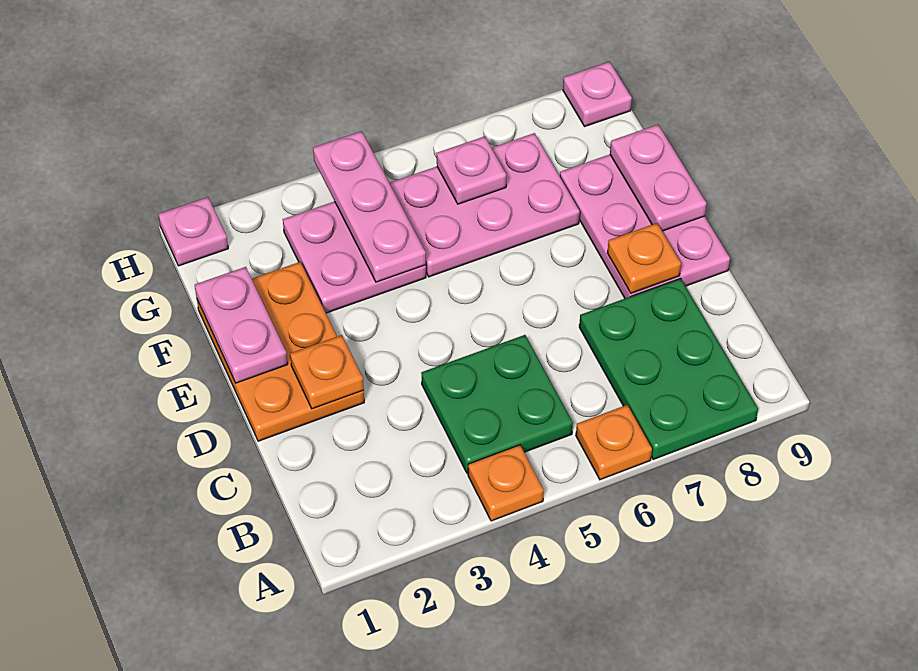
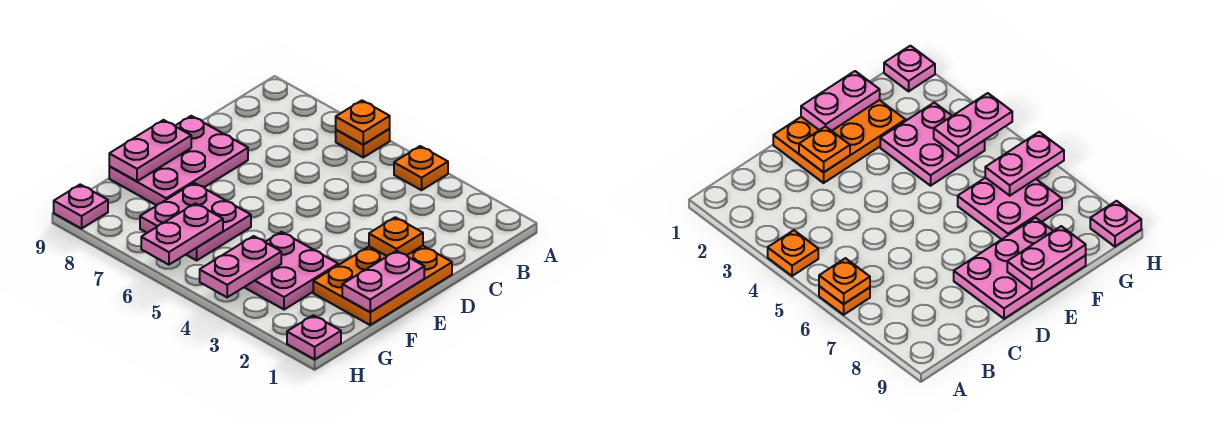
green 2x3 plate [579,279,758,459] -> none
green 2x2 plate [421,335,573,474] -> none
orange 1x1 plate [607,223,681,293] -> orange 1x1 plate moved to [336,101,390,145]
pink 1x3 plate [313,131,426,282] -> pink 1x2 plate [200,236,281,297]
pink 2x3 plate [390,133,580,277] -> pink 2x2 plate [140,183,251,260]
pink 1x1 plate [437,136,506,204] -> pink 1x2 plate [141,203,223,265]

